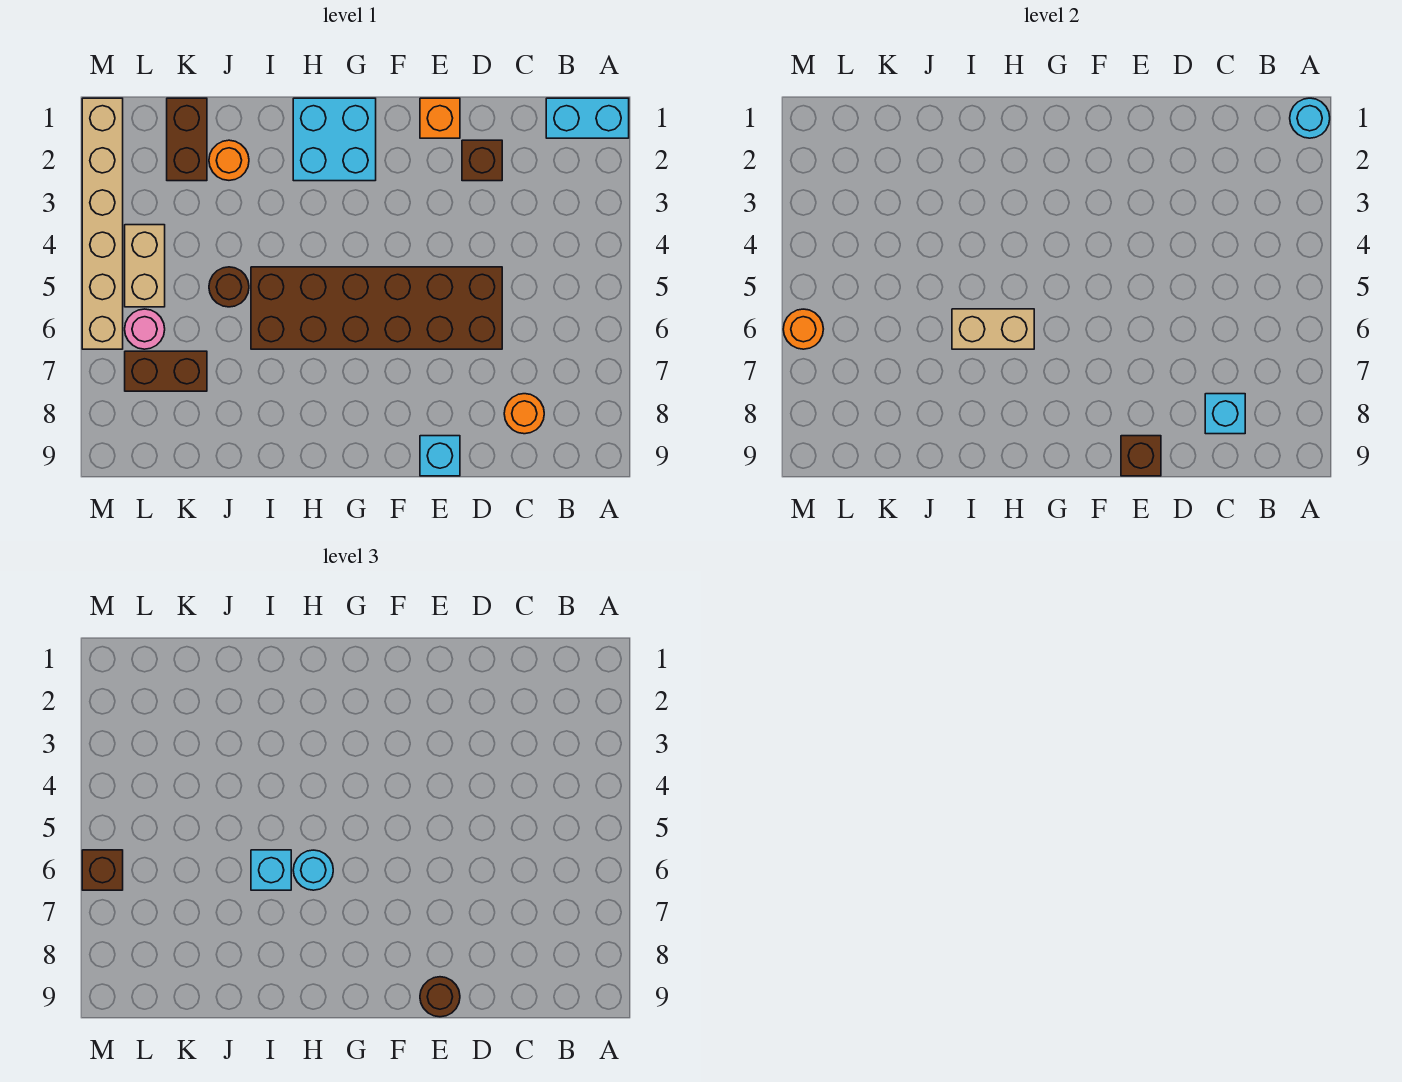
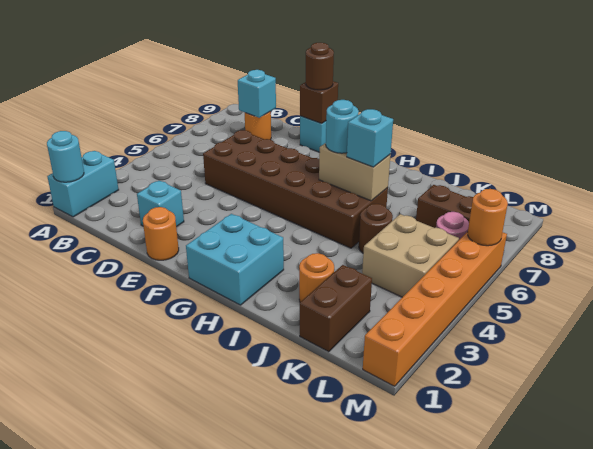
cyan 1x2 brick [546,98,629,138] -> cyan 1x2 brick turned to [47,151,119,217]
brown 1x1 brick [462,140,502,181] -> cyan 1x1 brick [137,181,184,227]
orange 1x1 brick [420,98,460,138] -> orange 1x1 round brick [143,207,179,260]
tan 1x2 brick [125,225,165,307] -> tan 2x2 brick [362,214,459,297]
tan 1x6 brick [82,98,123,349] -> orange 1x6 brick [363,232,507,386]
brown 1x1 brick [82,850,123,890] -> none

